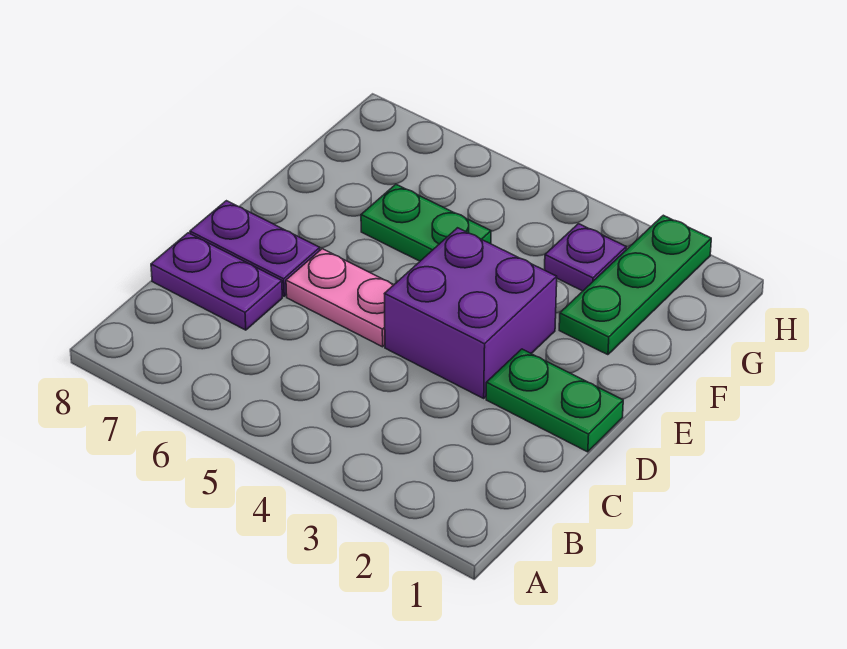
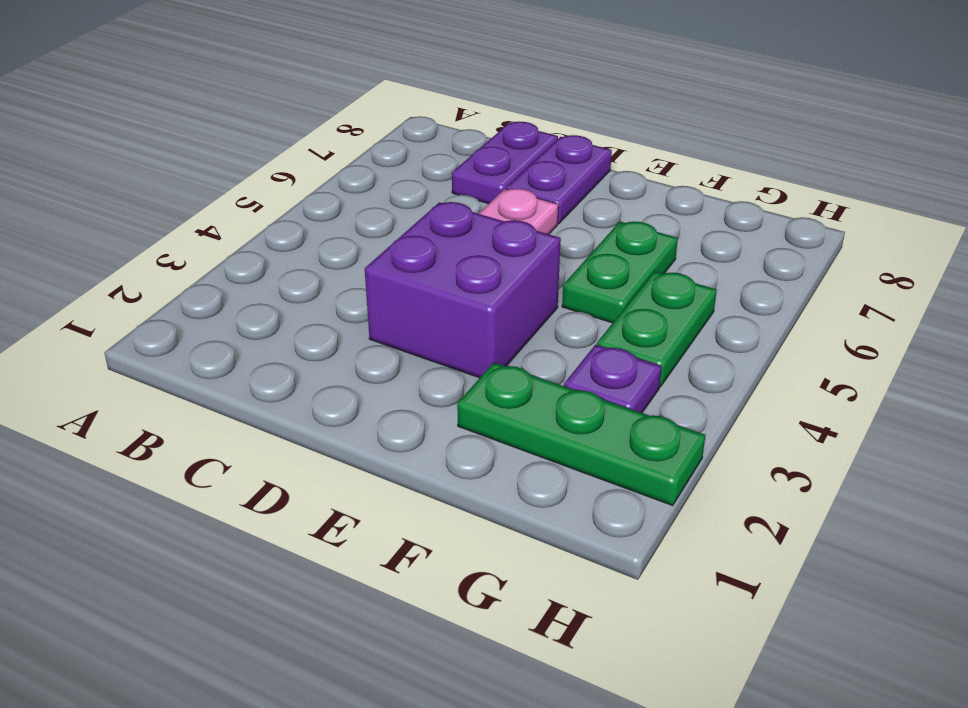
green 1x2 plate [486,349,623,452] -> green 1x2 plate moved to [597,271,717,387]

